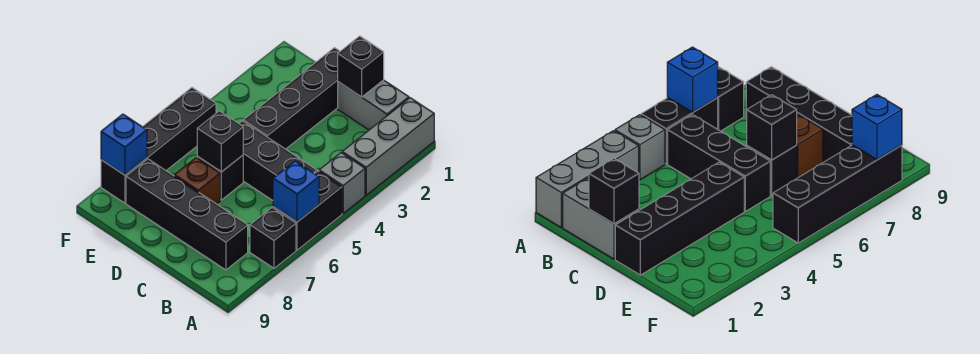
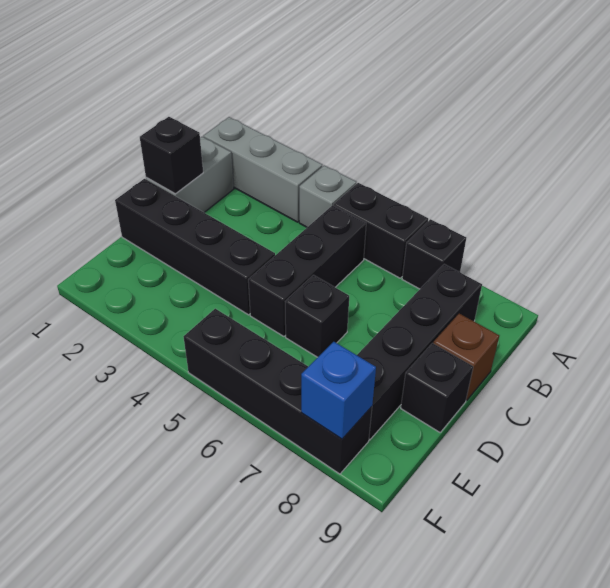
blue 1x1 brick [273,161,319,222] -> none
black 1x1 brick [197,111,243,172] -> black 1x1 brick moved to [401,343,473,432]
brown 1x1 brick [174,157,220,204] -> brown 1x1 brick moved to [433,314,499,401]

